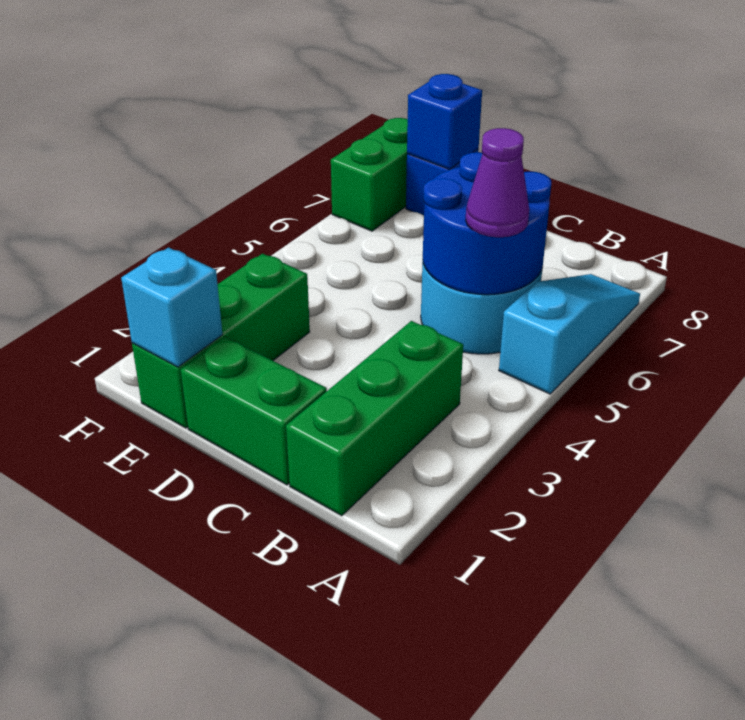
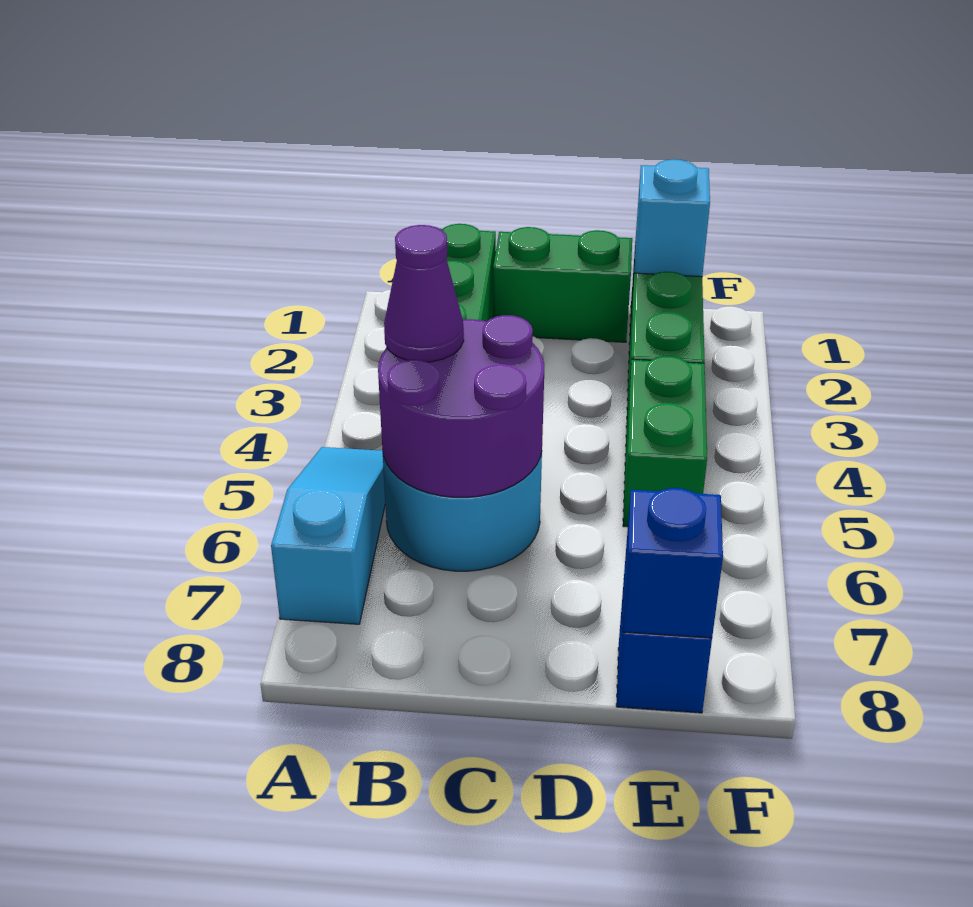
cyan 1x3 slope [499,274,640,394] -> cyan 1x3 slope turned to [271,447,385,624]
blue 2x2 round brick [423,152,551,295] -> purple 2x2 round brick [378,315,544,497]
green 1x2 brick [331,118,408,231] -> green 1x2 brick moved to [623,356,707,527]

